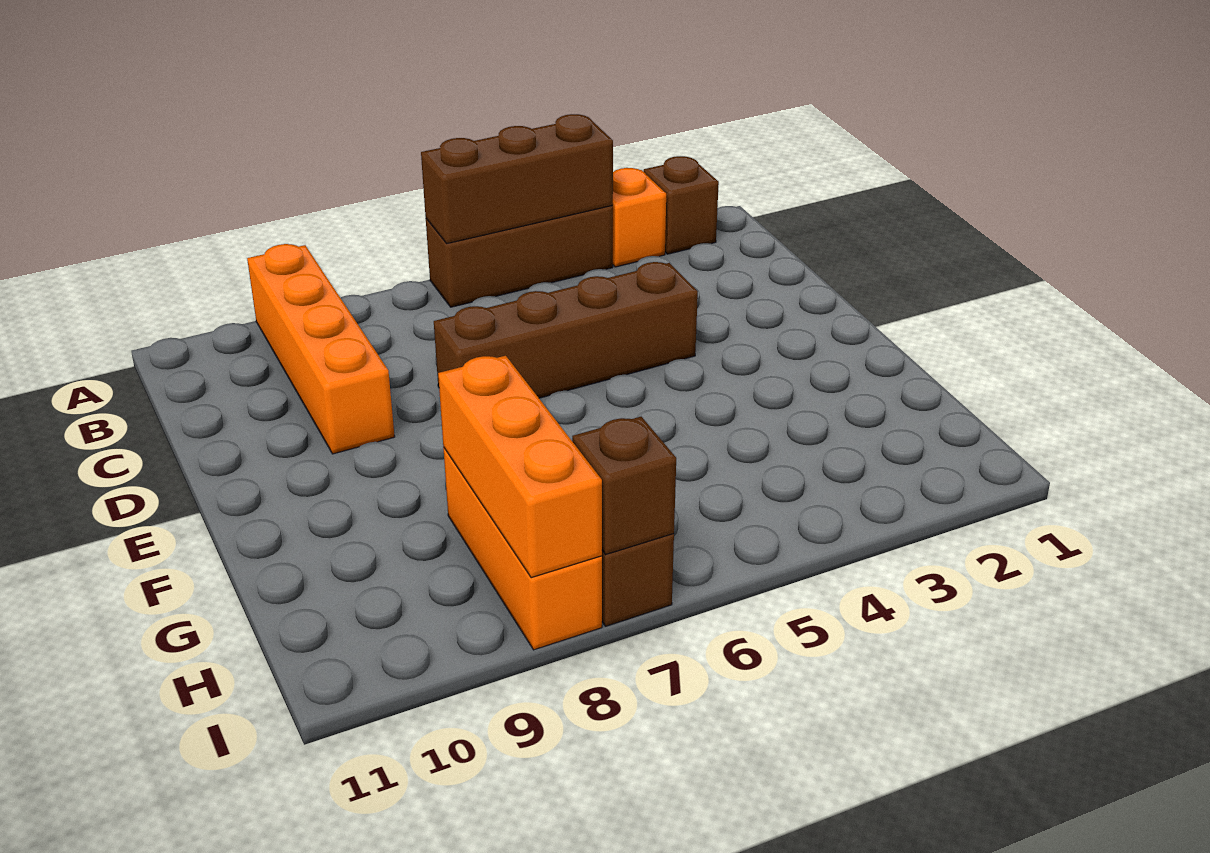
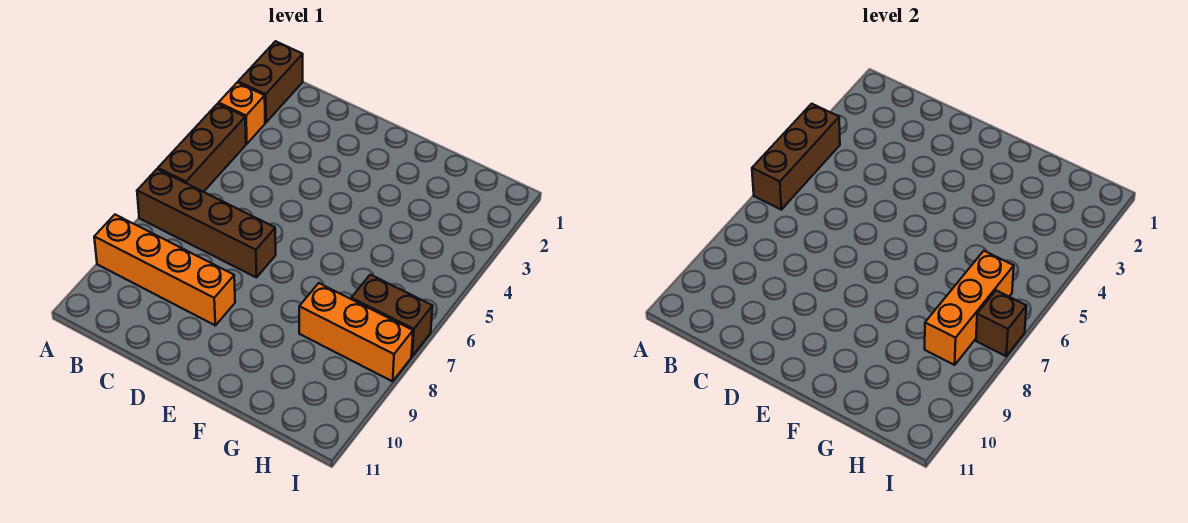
brown 1x1 brick [644,156,719,254] -> brown 1x2 brick [238,41,303,123]
brown 1x4 brick [434,262,698,398] -> brown 1x4 brick turned to [137,169,276,278]
orange 1x3 brick [438,356,602,578] -> orange 1x3 brick turned to [925,251,1014,365]

